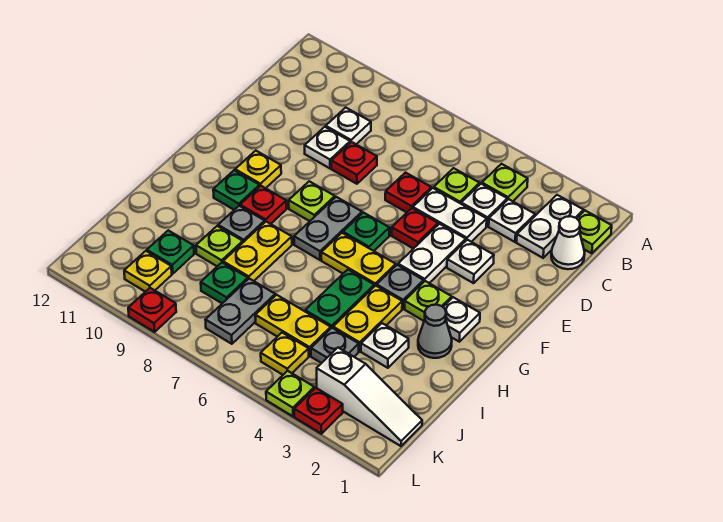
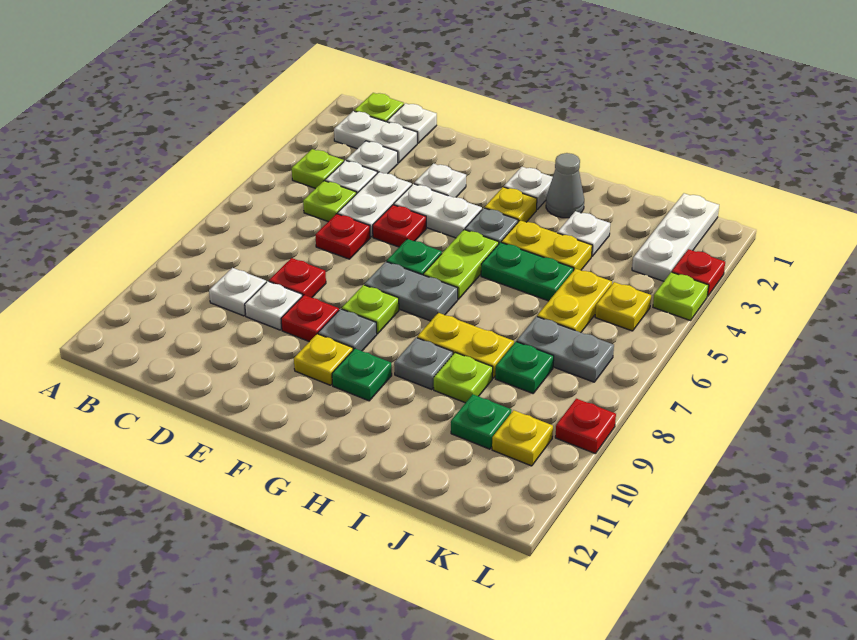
white 1x1 cone [551,216,585,269] -> white 1x1 plate [387,103,437,143]
lime 1x1 plate [405,281,452,321] -> yellow 1x1 plate [485,187,537,222]
yellow 1x2 plate [321,233,396,287] -> lime 1x2 plate [423,230,499,299]
red 1x1 plate [240,186,287,224] -> red 1x1 plate moved to [281,295,339,342]
grey 1x1 plate [311,328,359,363] -> grey 1x1 plate moved to [318,309,377,351]
white 1x3 slope [317,348,422,446] -> white 1x3 plate [632,193,719,281]

